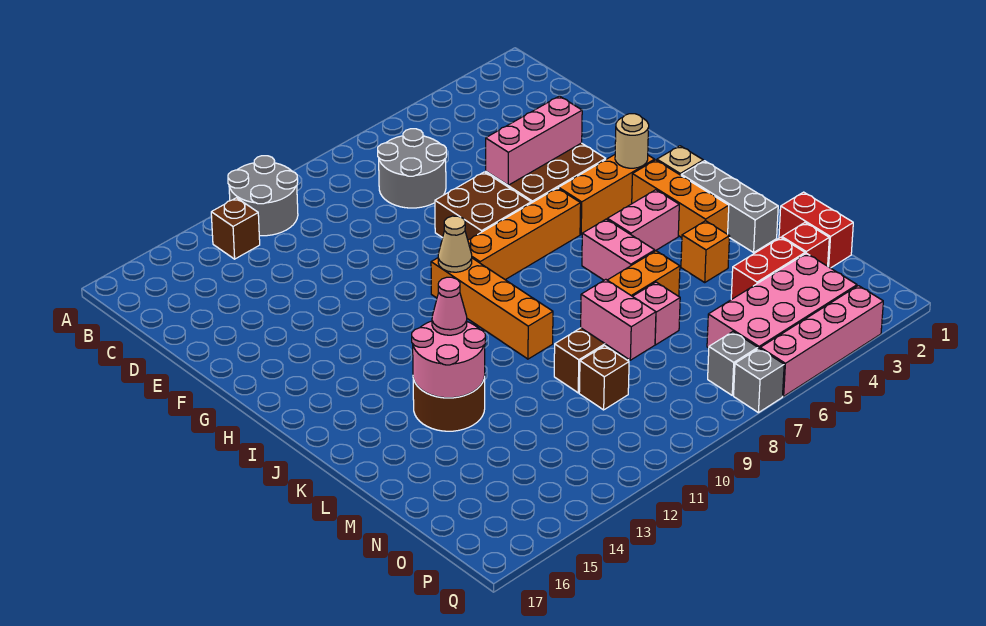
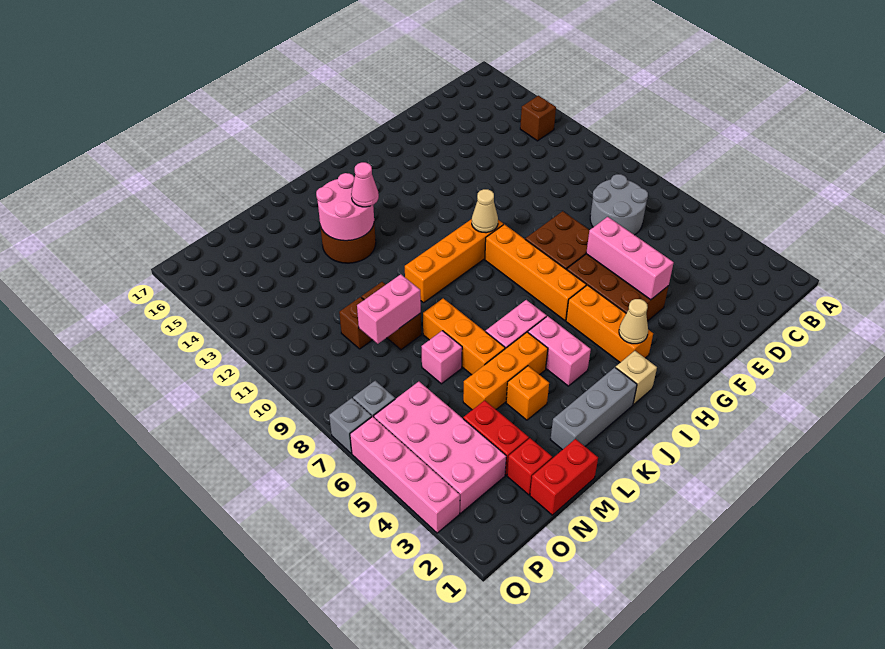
grey 2x2 round brick [228,156,298,236] -> none
tan 1x1 round brick [615,114,649,168] -> tan 1x1 cone [619,299,648,344]
orange 1x3 brick [632,160,729,238] -> orange 1x3 brick moved to [463,332,548,410]

